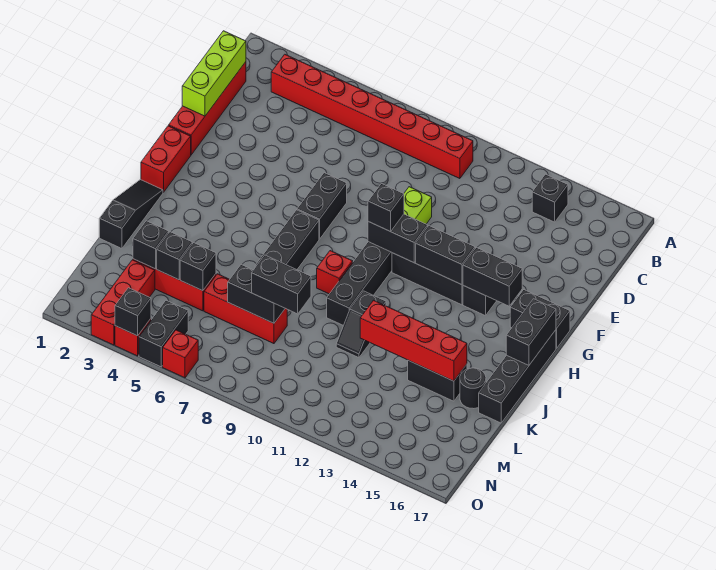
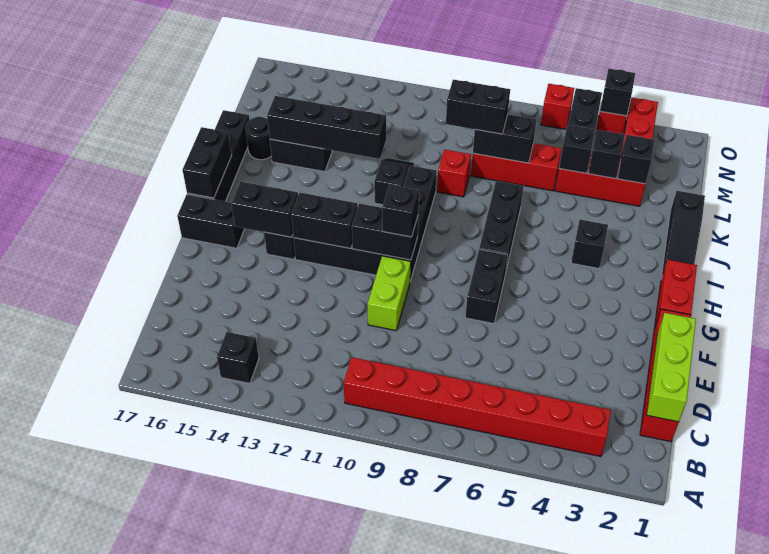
none -> black 1x1 brick [571,220,608,268]
red 1x1 brick [317,251,353,294] -> red 1x1 brick moved to [437,149,471,197]
red 1x4 brick [360,300,467,381] -> black 1x4 brick [267,96,386,159]

